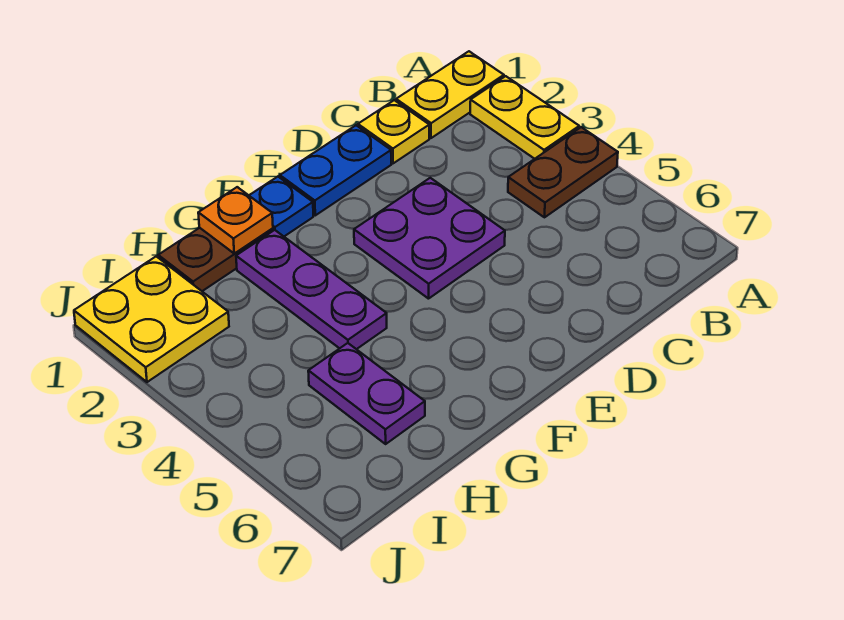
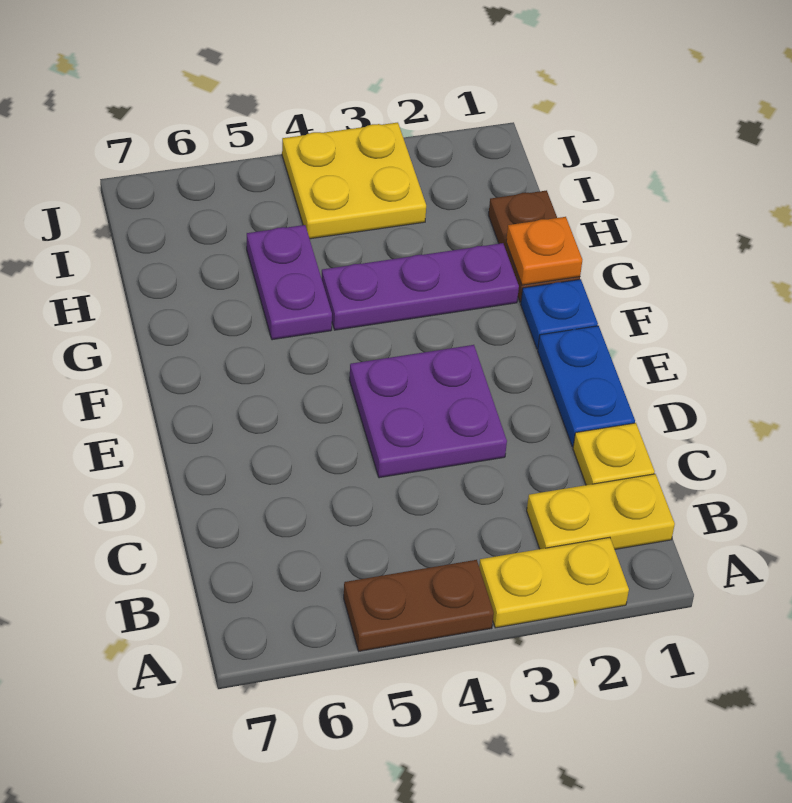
yellow 1x2 plate [396,51,504,138] -> yellow 1x2 plate turned to [527,474,675,549]
brown 1x2 plate [508,127,618,217] -> brown 1x2 plate turned to [344,560,494,651]
purple 1x2 plate [308,343,425,444] -> purple 1x2 plate turned to [247,225,332,340]
yellow 2x2 plate [74,256,229,382] -> yellow 2x2 plate moved to [282,123,426,239]

